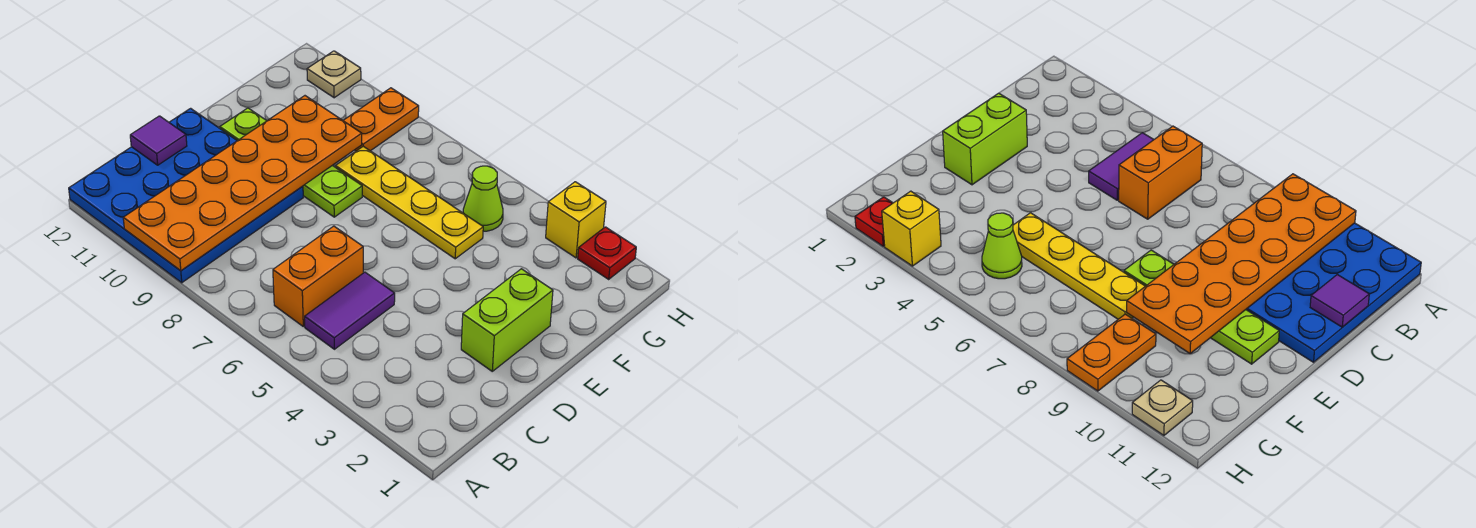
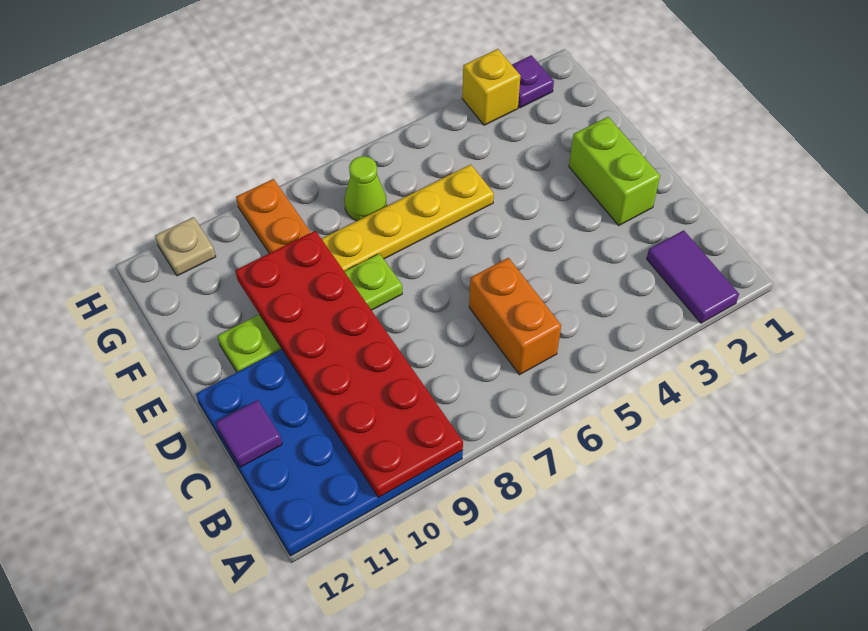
orange 2x6 plate [123,96,362,271] -> red 2x6 plate [235,231,463,497]
purple 1x2 tile [305,272,395,349] -> purple 1x2 tile moved to [647,230,739,323]
lime 1x1 cone [463,166,503,231] -> lime 1x1 cone moved to [344,156,387,221]
red 1x1 plate [578,227,636,279] -> purple 1x1 plate [512,55,554,108]

